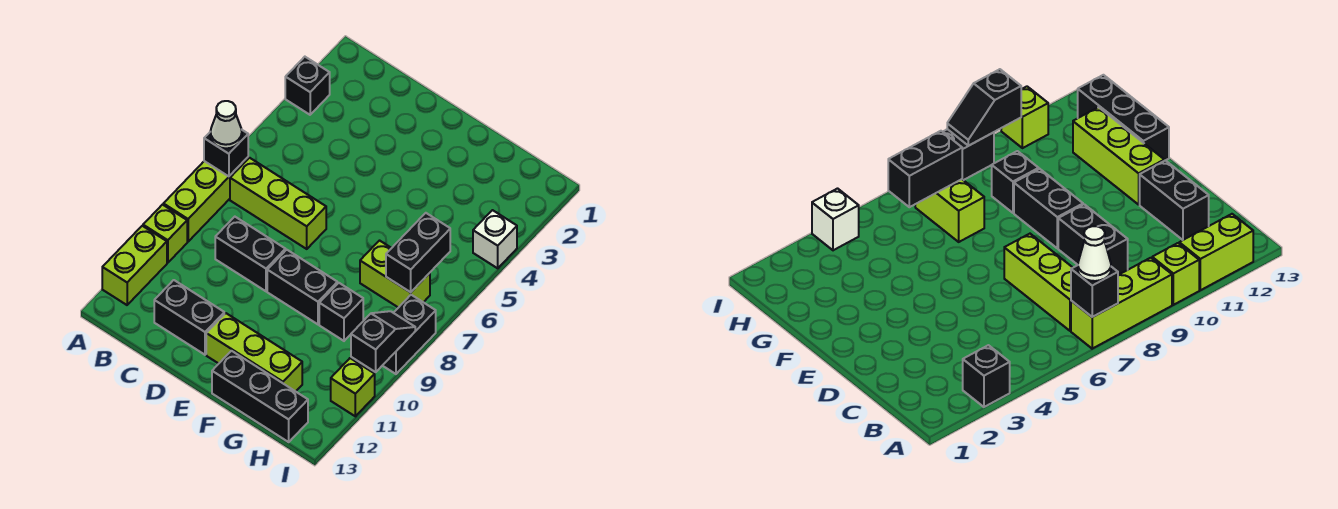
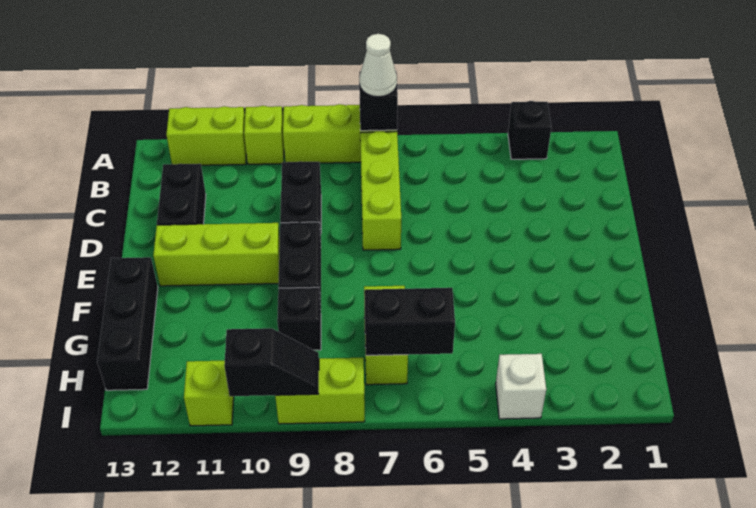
lime 1x3 brick [206,313,302,391] -> lime 1x3 brick turned to [153,223,280,286]
black 1x2 brick [382,295,436,374] -> lime 1x2 brick [275,358,365,424]

